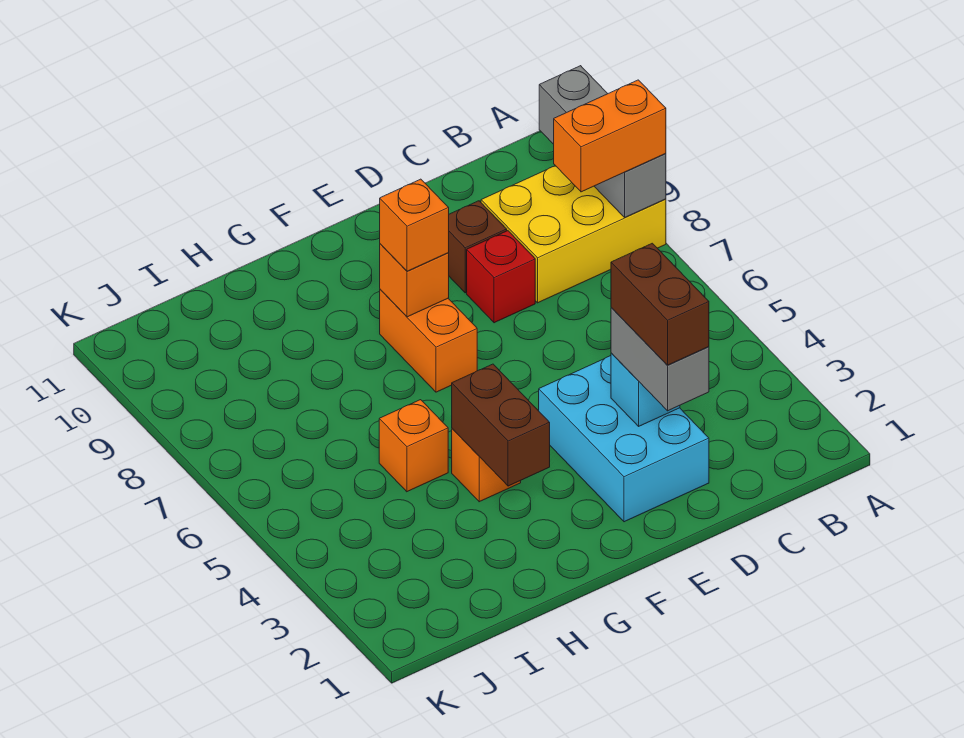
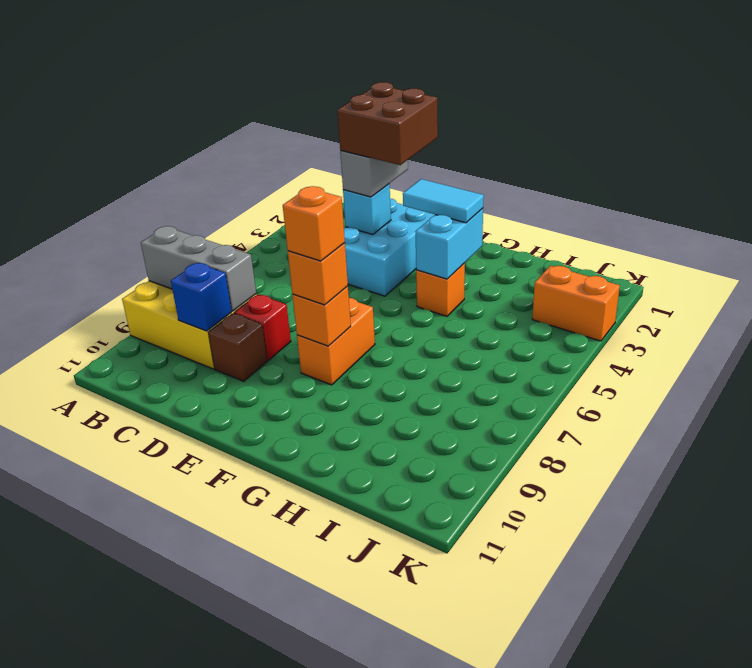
grey 1x3 brick [539,66,666,217] -> grey 1x3 brick turned to [141,226,256,311]
orange 1x2 brick [554,80,666,192] -> orange 1x2 brick moved to [532,266,620,341]
none -> blue 1x1 brick [171,263,231,331]
brown 1x2 brick [611,243,709,365] -> brown 2x2 brick [338,82,438,165]
none -> cyan 1x2 tile [403,179,484,223]
brown 1x2 brick [452,364,550,486] -> cyan 1x2 brick [415,208,483,279]
orange 1x1 brick [379,400,448,492] -> orange 1x1 brick moved to [283,186,345,261]

